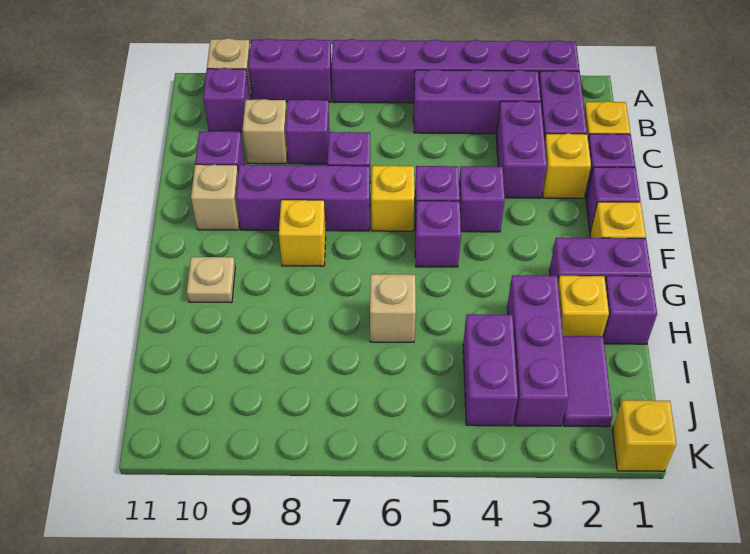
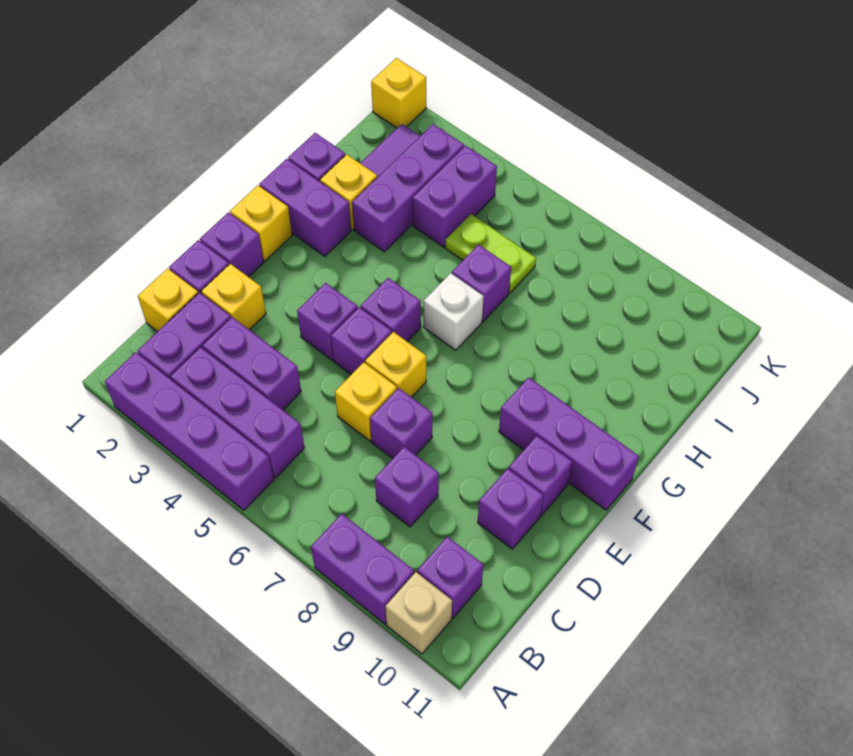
purple 1x6 brick [332,39,579,103] -> purple 1x4 brick [105,352,274,510]
purple 1x2 brick [496,101,547,198] -> purple 1x2 brick turned to [202,317,301,410]
tan 1x1 brick [243,99,288,164] -> none
purple 1x3 brick [236,165,370,231] -> purple 1x3 brick moved to [499,378,639,510]
tan 1x1 brick [191,164,240,230] -> purple 1x1 brick [509,436,573,515]
yellow 1x1 brick [279,200,326,266] -> yellow 1x1 brick moved to [335,362,397,441]
none -> white 1x1 brick [424,273,484,350]
tan 1x1 plate [187,257,235,303] -> none
tan 1x1 brick [370,274,416,342] -> purple 1x1 brick [452,245,511,321]
none -> lime 1x2 plate [445,214,536,293]

